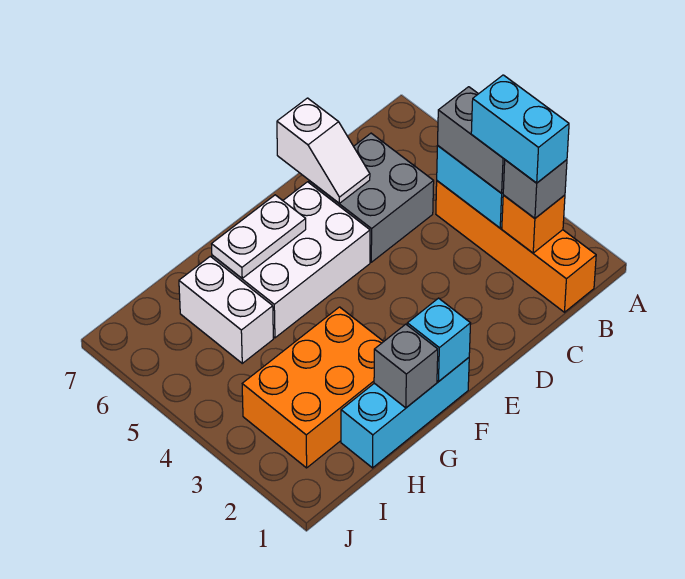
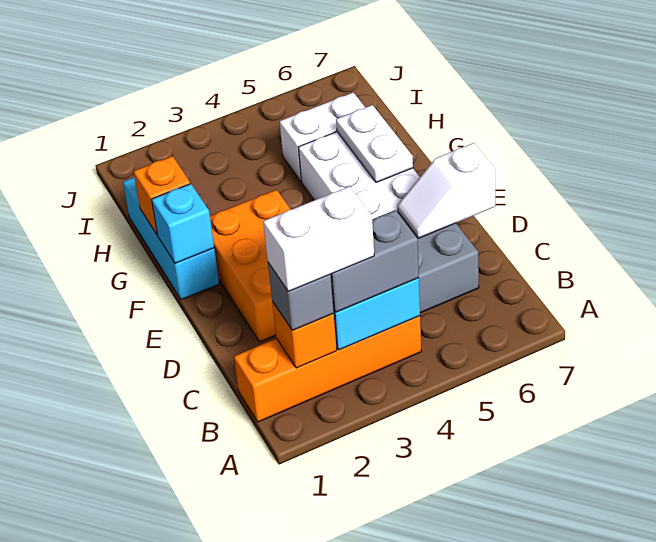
cyan 1x2 brick [471,75,569,183] -> white 1x2 brick [263,186,374,291]
grey 1x1 brick [374,324,438,408] -> orange 1x1 brick [134,156,190,234]
orange 2x3 brick [242,307,384,468] -> orange 2x3 brick moved to [210,190,291,342]

